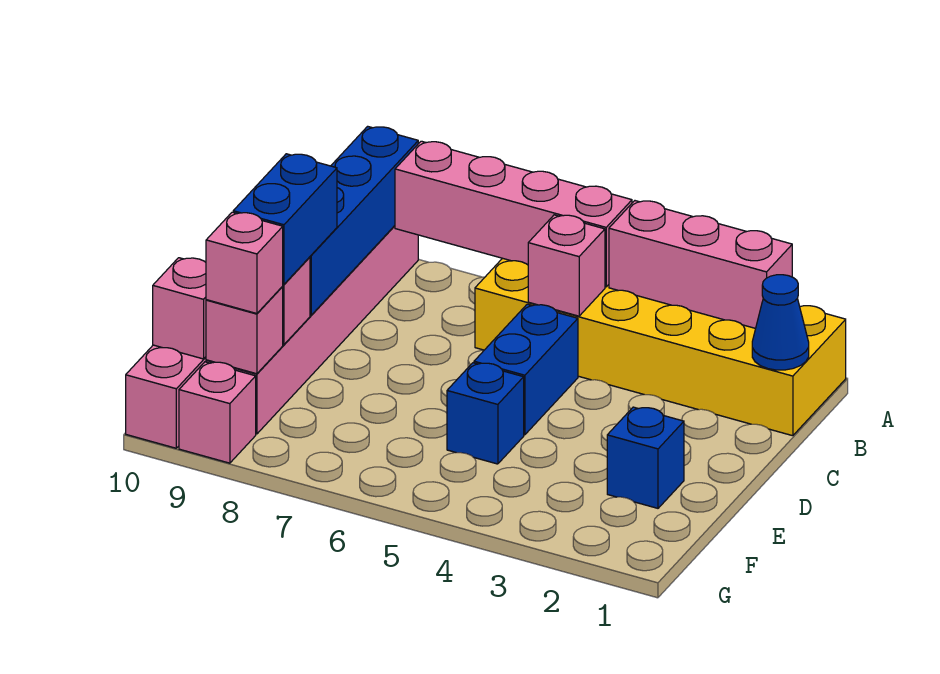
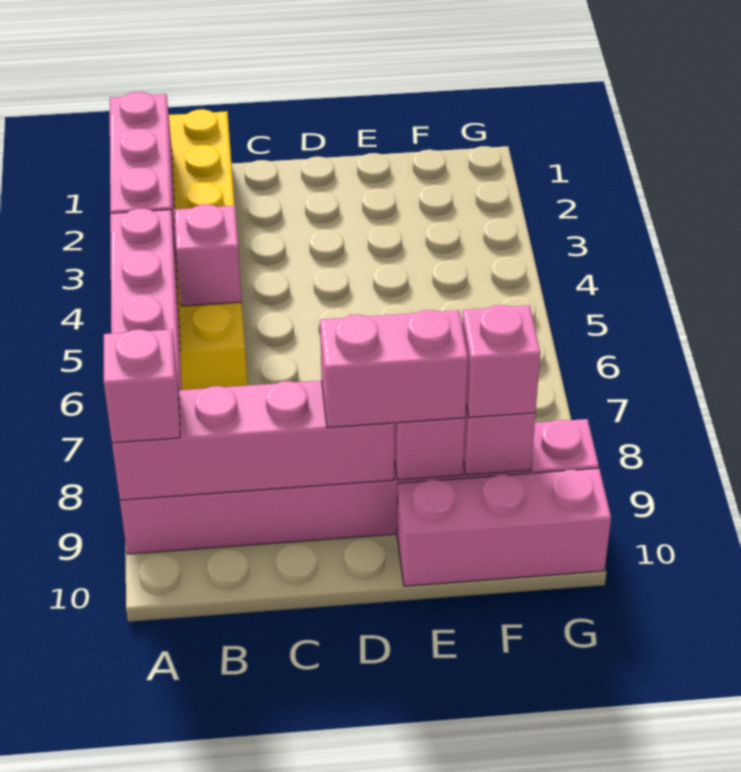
blue 1x4 brick [310,126,418,315] -> pink 1x4 brick [112,380,395,500]
blue 1x1 cone [752,275,809,370] -> none
blue 1x2 brick [474,304,578,435] -> none
blue 1x2 brick [233,154,337,284] -> pink 1x2 brick [320,310,468,428]
blue 1x1 brick [607,407,684,508] -> none
blue 1x1 brick [447,363,524,464] -> none
pink 1x1 brick [153,258,206,359] -> pink 1x1 brick moved to [104,329,180,443]

